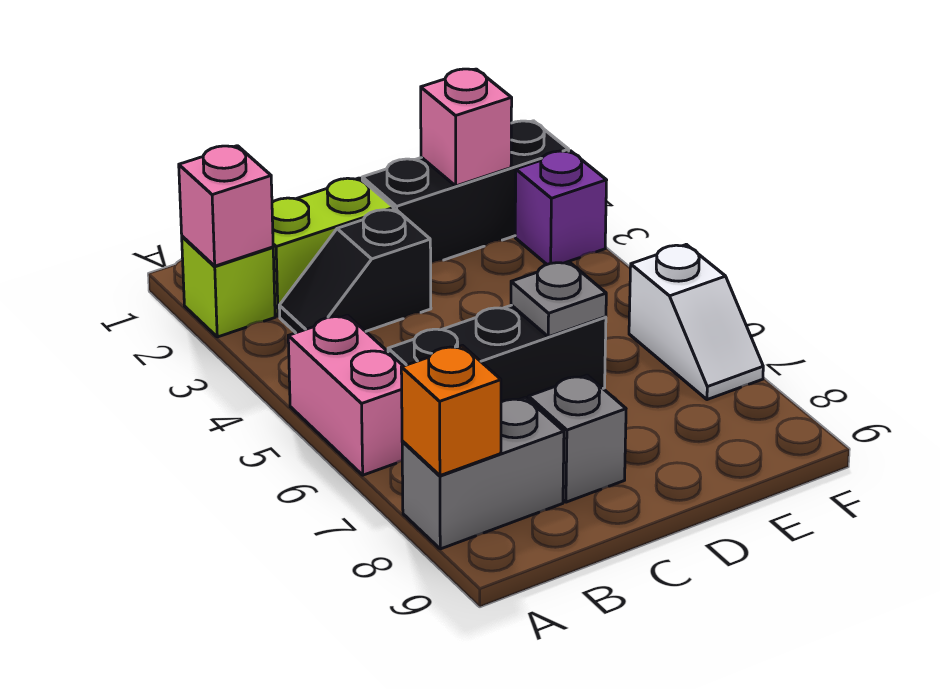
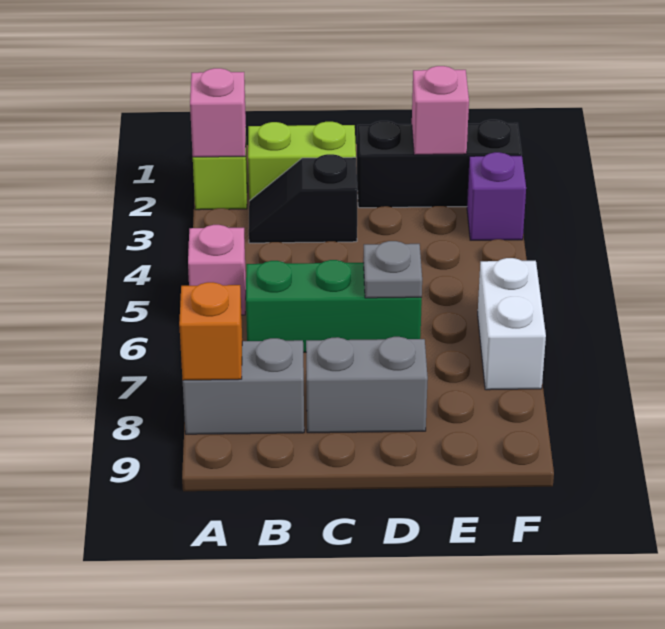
pink 1x2 brick [288,315,403,475] -> pink 1x1 brick [188,225,246,315]
black 1x3 brick [388,305,606,402] -> green 1x3 brick [246,260,422,352]
grey 1x1 brick [528,375,626,502] -> grey 1x2 brick [306,337,428,433]
white 1x2 slope [629,244,763,400] -> white 1x2 brick [478,258,546,390]

